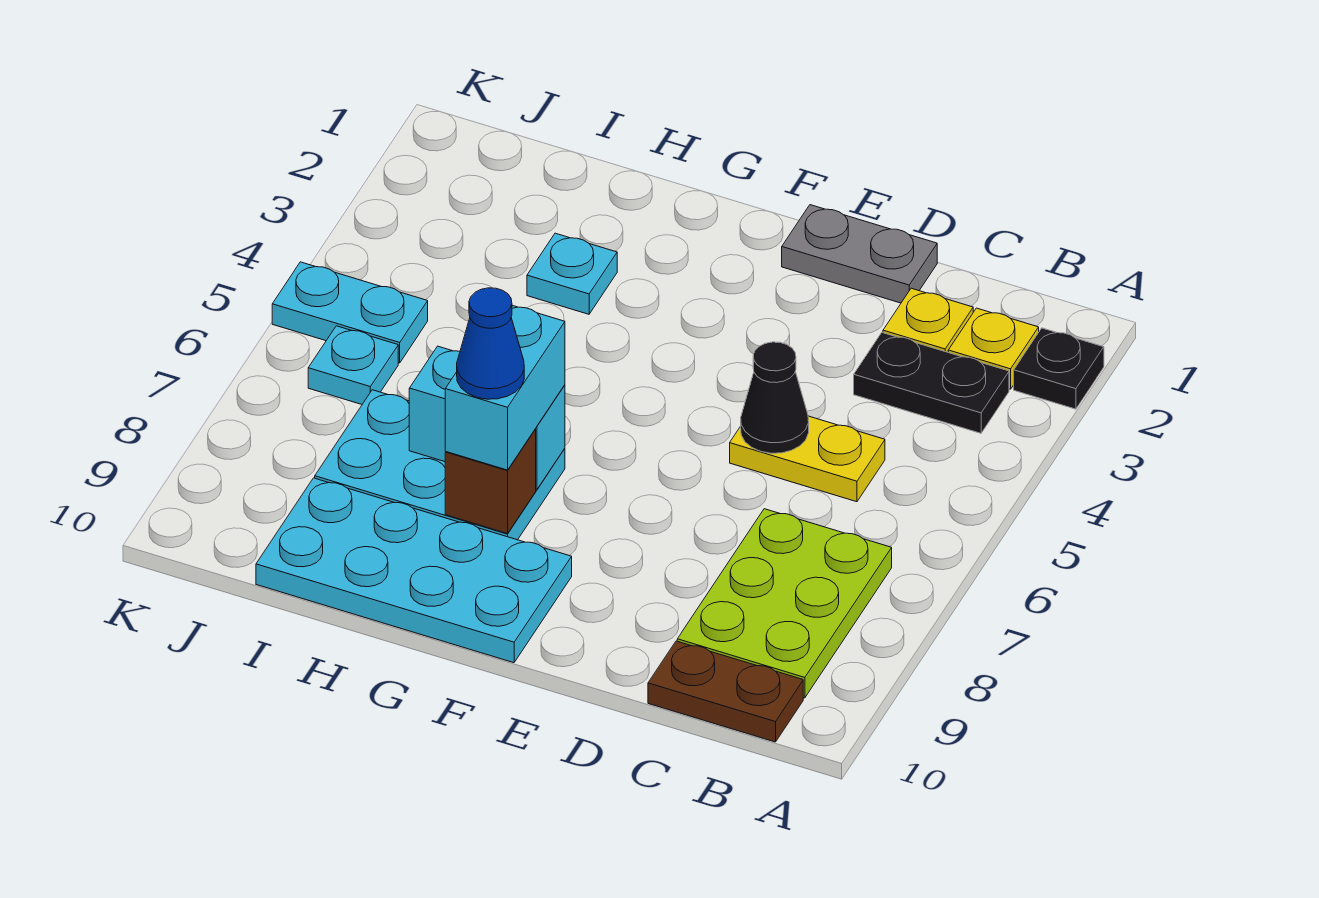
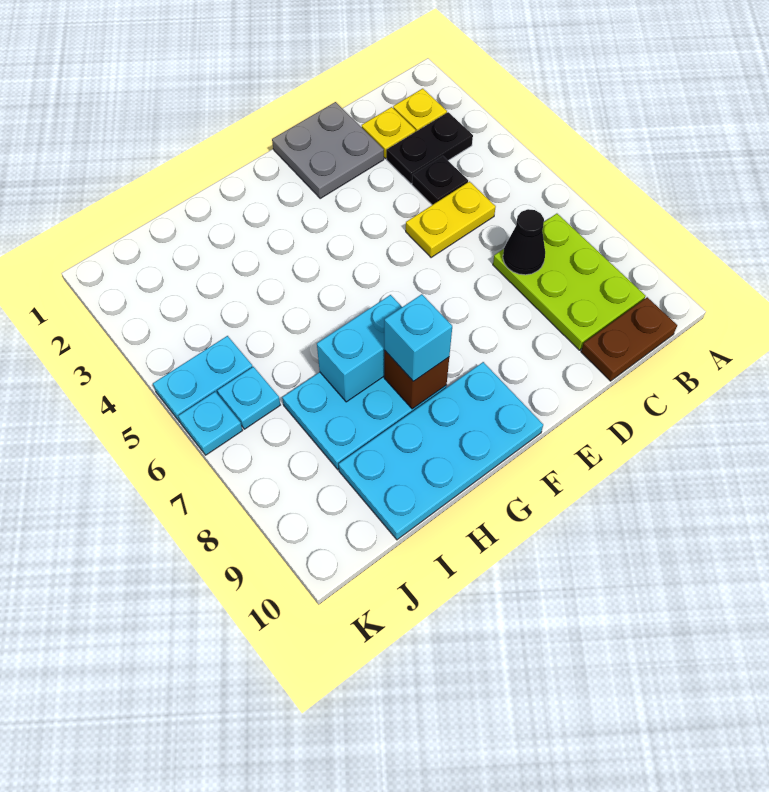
black 1x1 plate [1014,328,1104,409] -> black 1x1 plate moved to [412,156,468,205]
grey 1x2 plate [782,205,937,303] -> grey 2x2 plate [272,102,384,198]
black 1x1 cone [741,342,809,453] -> black 1x1 cone moved to [503,209,545,275]
cyan 1x2 brick [445,305,565,470] -> cyan 1x1 brick [384,294,452,381]
blue 1x1 cone [457,288,524,399] -> none
cyan 1x1 plate [527,233,617,314] -> cyan 1x1 plate moved to [178,392,243,455]

